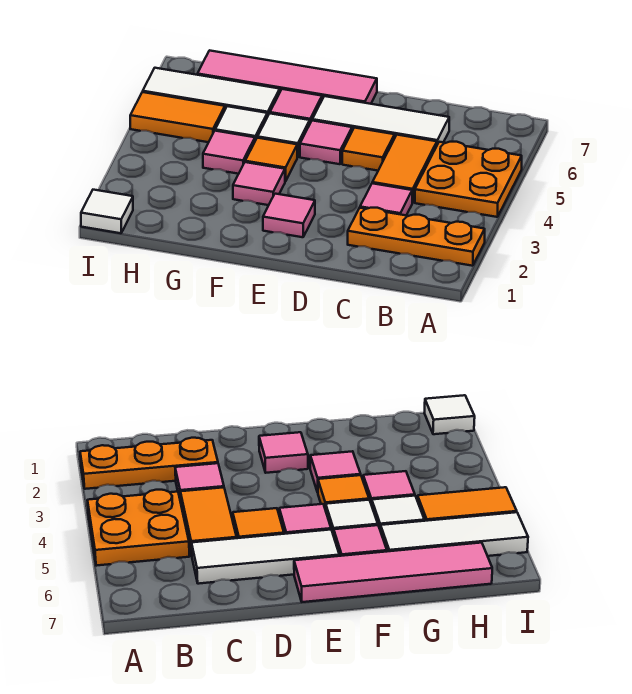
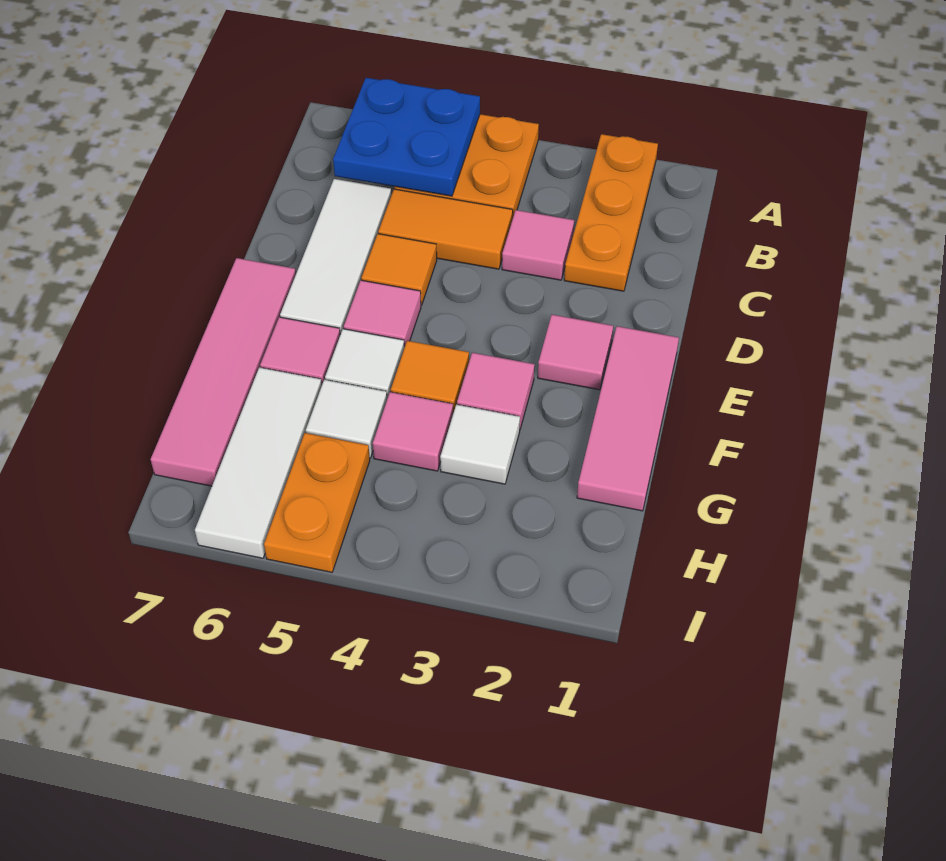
none -> blue 2x2 plate [333,78,480,196]
none -> pink 1x3 tile [577,326,679,511]
orange 1x2 tile [130,92,225,142] -> orange 1x2 plate [264,433,370,572]
white 1x1 tile [81,190,133,233] -> white 1x1 tile moved to [440,405,520,484]

